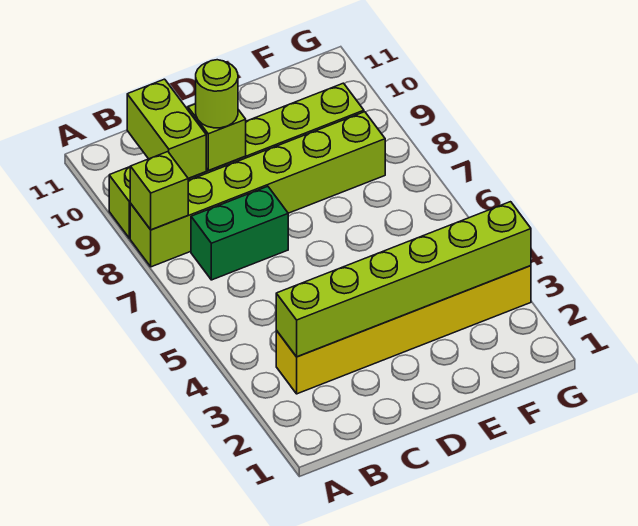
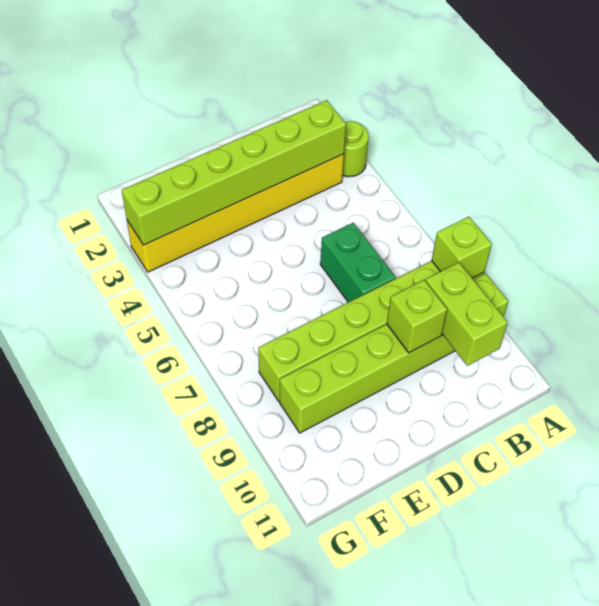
green 1x2 brick [191,186,288,280] -> green 1x2 brick turned to [320,223,395,302]
lime 1x1 round brick [196,60,238,128] -> lime 1x1 round brick moved to [342,121,369,177]

